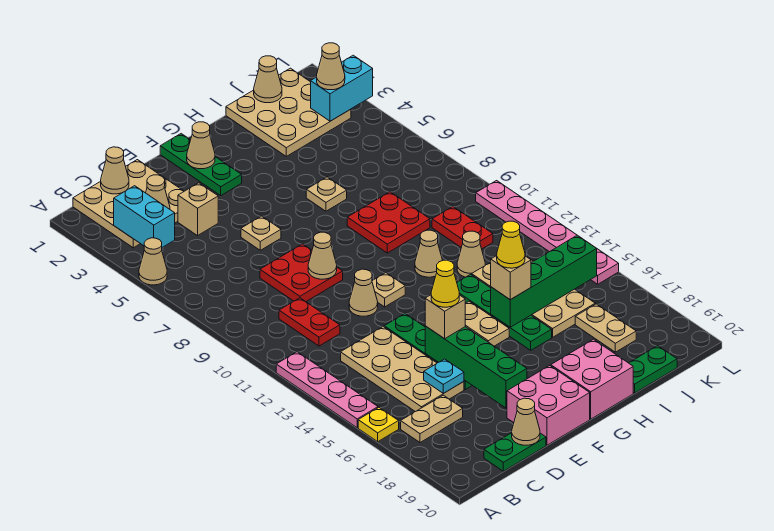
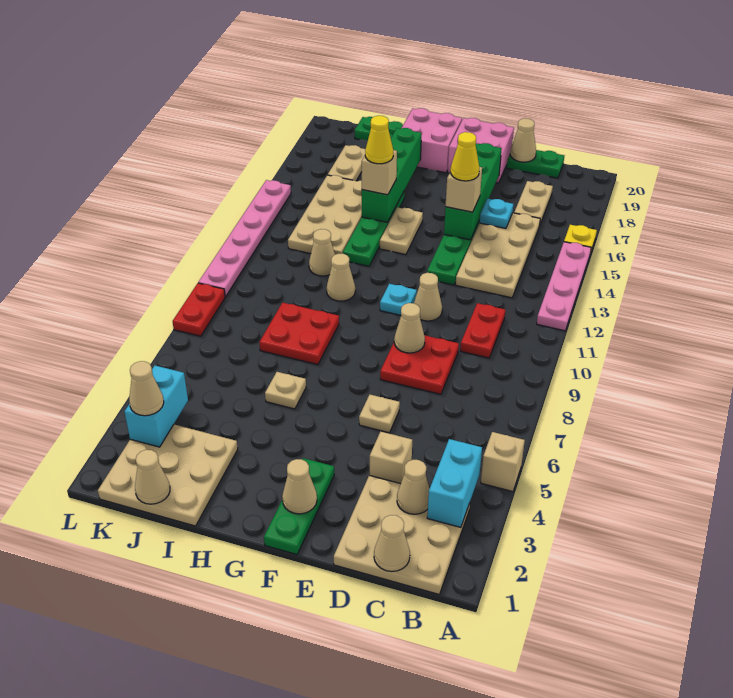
tan 1x1 cone [139,238,167,285] -> tan 1x1 brick [481,432,525,492]
tan 1x2 plate [401,395,463,443] -> tan 1x2 plate turned to [514,181,553,224]
tan 1x1 plate [372,273,405,307] -> cyan 1x1 plate [380,284,417,315]
green 1x4 brick [491,235,597,327] -> green 1x4 brick turned to [362,128,421,223]
red 1x2 plate [432,207,493,249] -> red 1x2 plate moved to [173,283,225,336]
cyan 1x2 brick [311,55,373,121] -> cyan 1x2 brick turned to [124,366,188,447]

